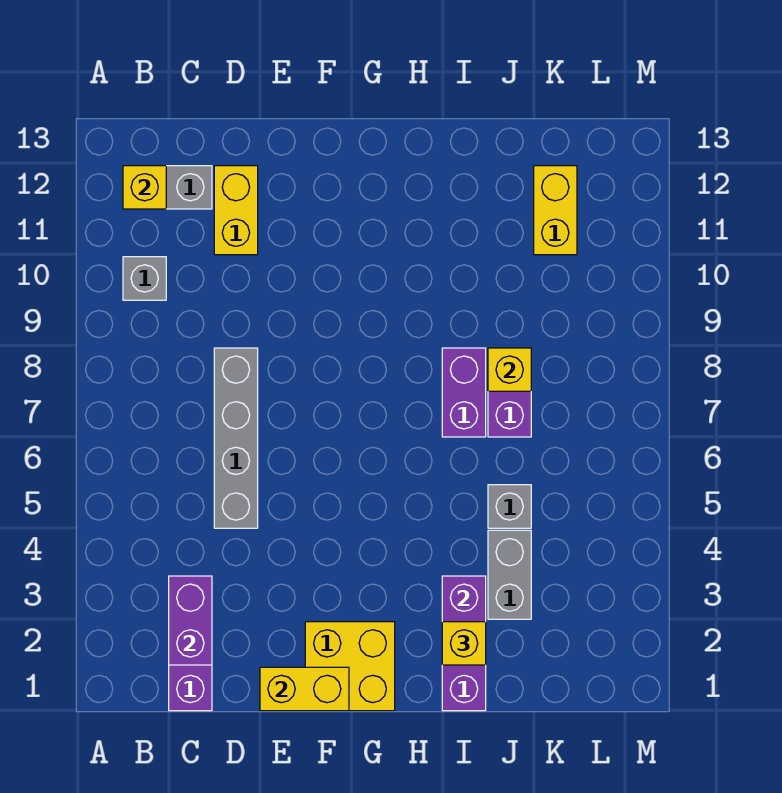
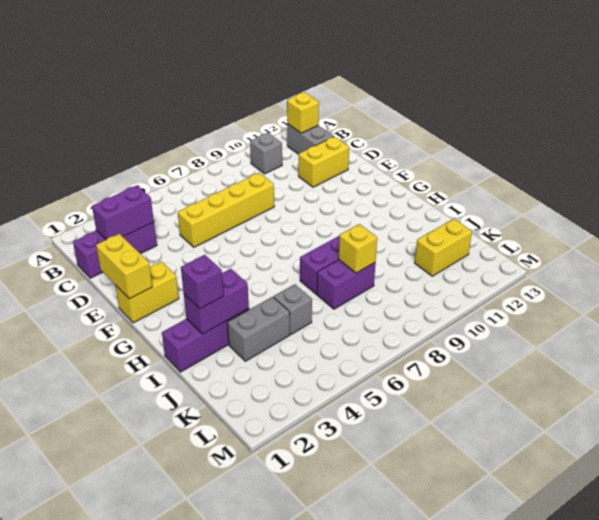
grey 1x4 brick [214,348,258,528] -> yellow 1x4 brick [178,173,274,247]
yellow 2x2 brick [305,622,395,711] -> yellow 1x2 brick [115,261,179,323]
yellow 1x1 brick [442,622,486,665] -> purple 1x1 brick [181,255,224,309]

